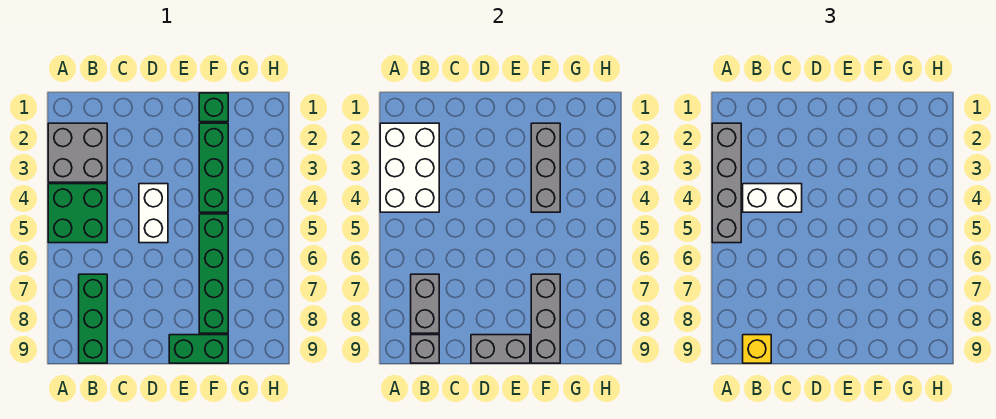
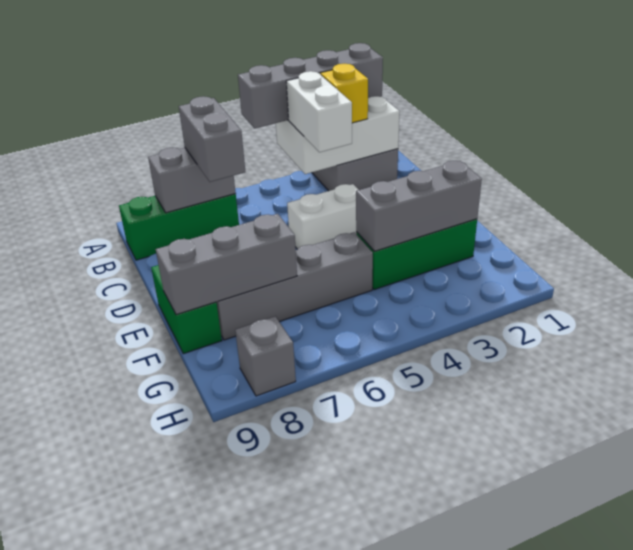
green 2x2 brick [48,184,107,243] -> none
grey 1x1 brick [411,335,439,363] -> grey 1x1 brick moved to [235,316,296,396]
yellow 1x1 brick [743,335,771,363] -> yellow 1x1 brick moved to [320,64,368,123]
grey 1x2 brick [471,335,530,363] -> grey 1x2 brick moved to [179,96,245,182]
green 1x1 brick [199,93,228,122] -> none
green 1x4 brick [199,214,228,333] -> grey 1x4 brick [217,232,373,340]

